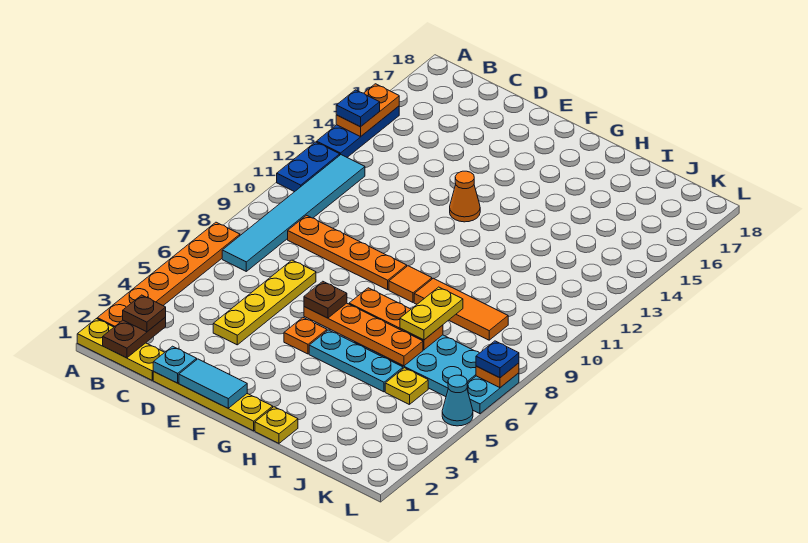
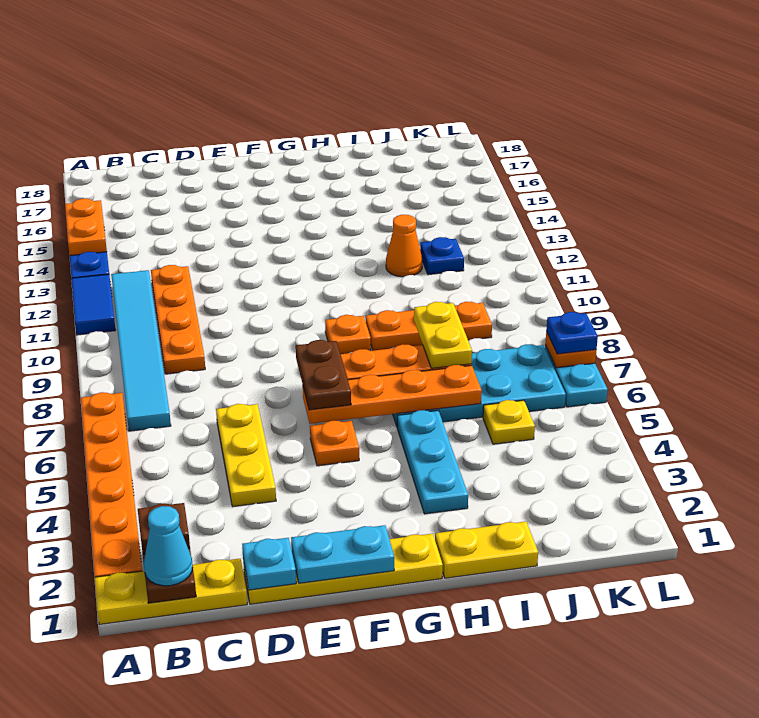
blue 1x2 plate [277,142,340,192] -> blue 1x2 tile [71,274,115,335]
blue 1x1 plate [336,90,380,127] -> blue 1x1 plate moved to [420,237,464,275]
orange 1x4 plate [288,215,407,290] -> orange 1x4 plate turned to [151,265,205,374]
yellow 1x4 plate [213,260,316,345] -> yellow 1x3 plate [216,404,276,507]
cyan 1x2 tile [179,359,247,408] -> cyan 1x2 plate [291,525,394,583]
brown 1x1 plate [304,281,347,318] -> brown 1x2 plate [296,340,351,410]
orange 1x1 cone [450,171,480,222] -> orange 1x1 cone moved to [386,215,422,277]
cyan 1x3 plate [309,330,403,392] -> cyan 1x3 plate turned to [397,410,468,514]
orange 1x1 tile [389,266,432,302] -> orange 1x1 plate [325,315,371,354]
yellow 1x1 plate [255,407,298,443] -> yellow 1x2 plate [435,522,538,578]
orange 1x3 tile [414,278,508,340] -> orange 1x3 plate [366,302,492,351]
cyan 1x1 cone [442,375,473,426] -> cyan 1x1 cone moved to [144,506,193,586]

